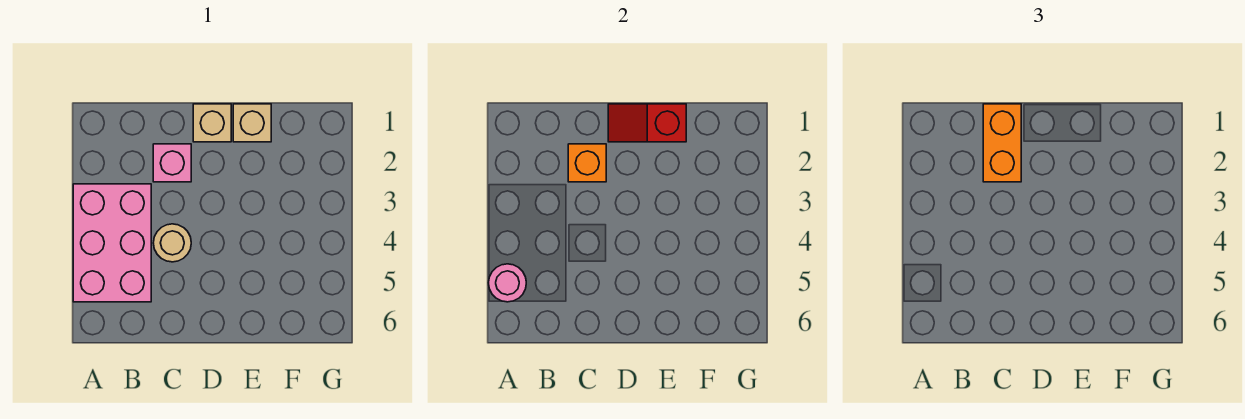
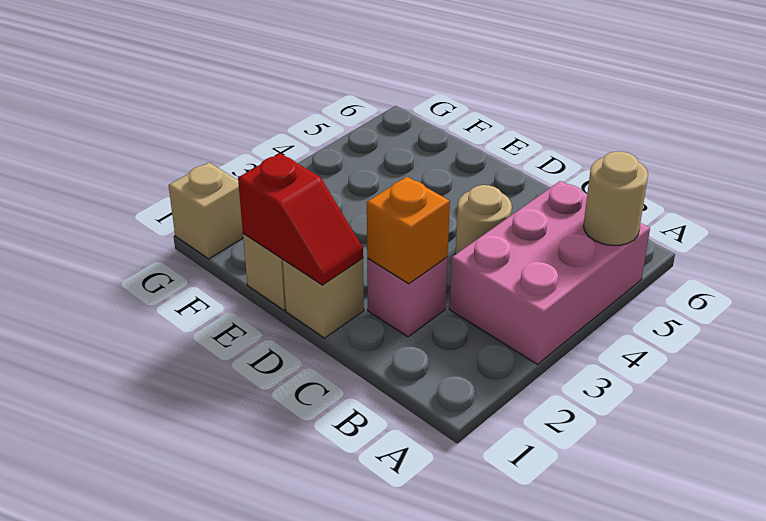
pink 1x1 round brick [489,264,526,302] -> tan 1x1 round brick [584,152,648,245]
orange 1x2 brick [983,104,1021,182] -> none
none -> tan 1x1 brick [169,163,243,259]

